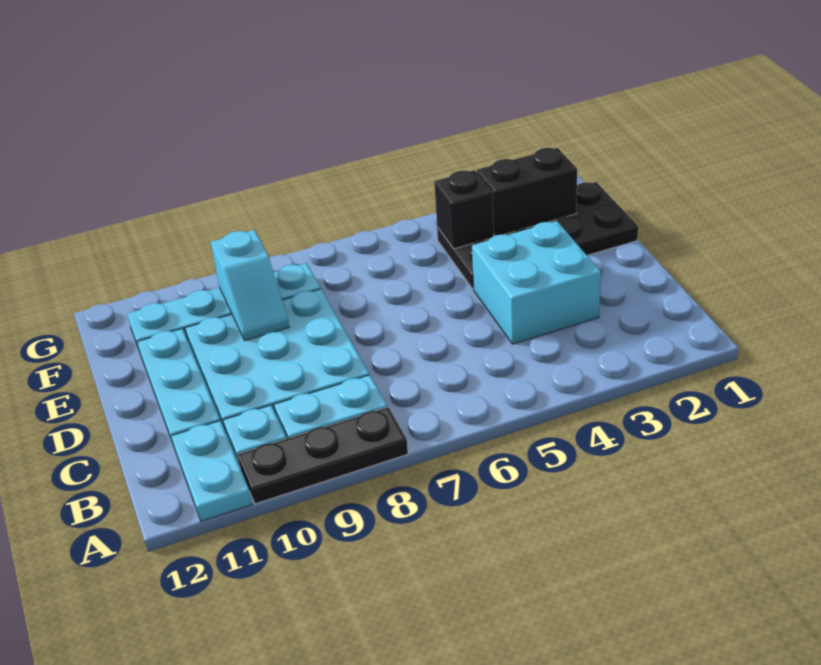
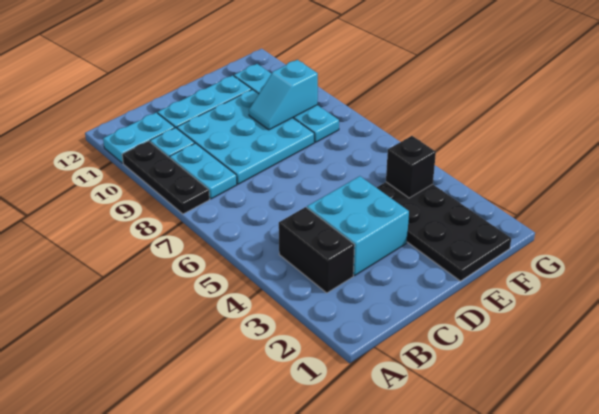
black 1x2 brick [477,148,577,236] -> black 1x2 brick moved to [279,207,355,293]

